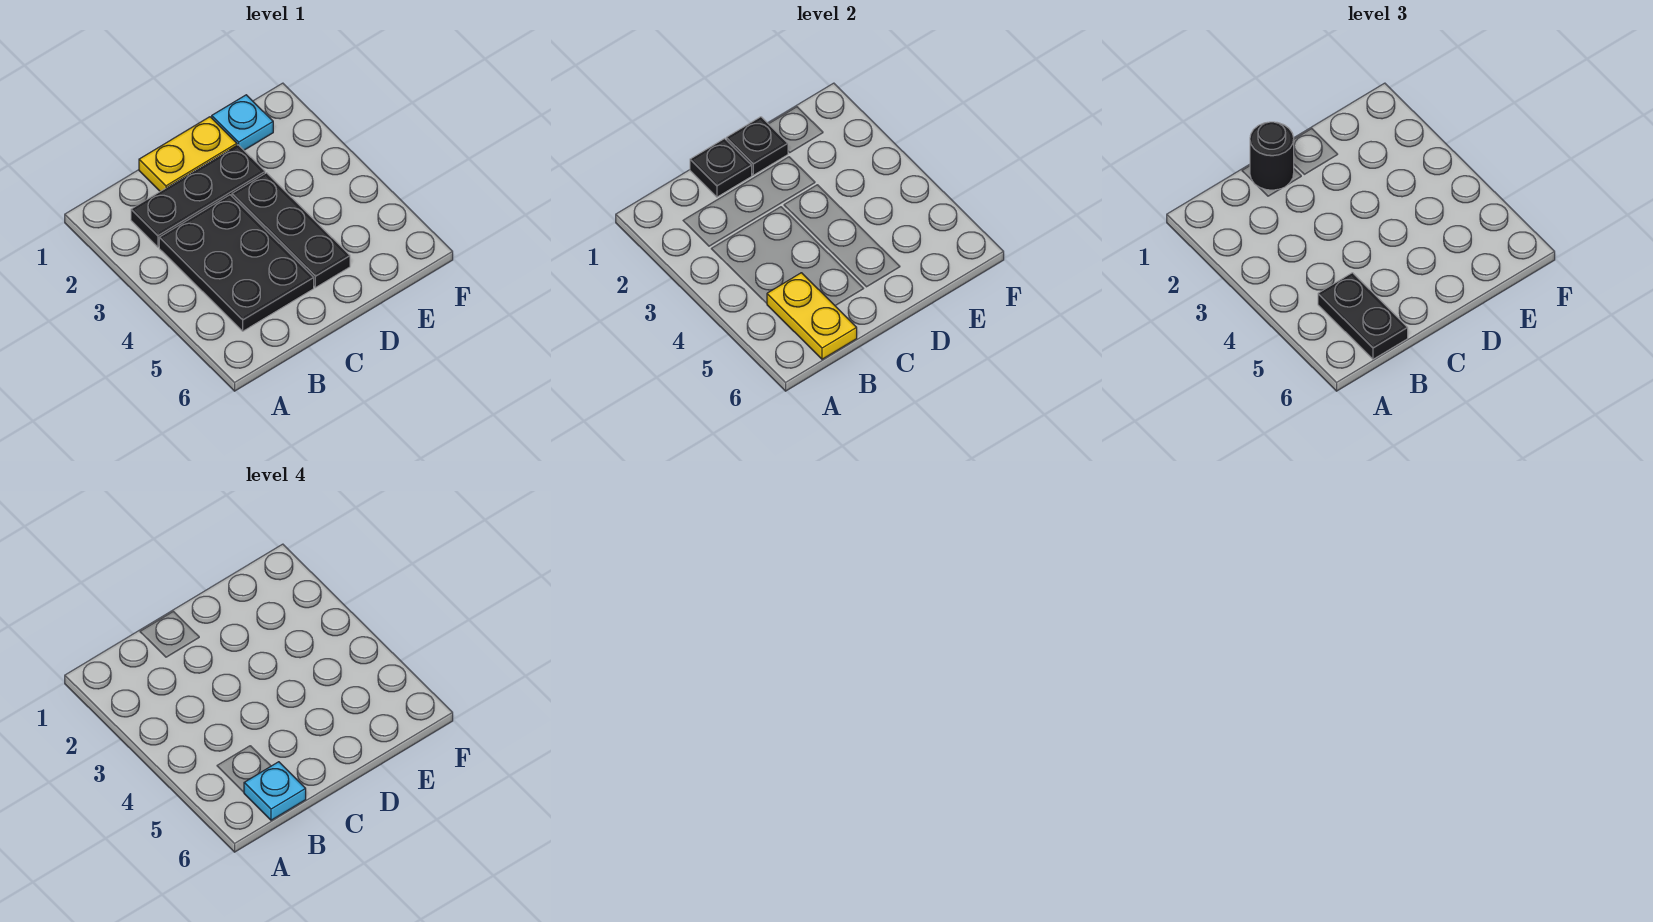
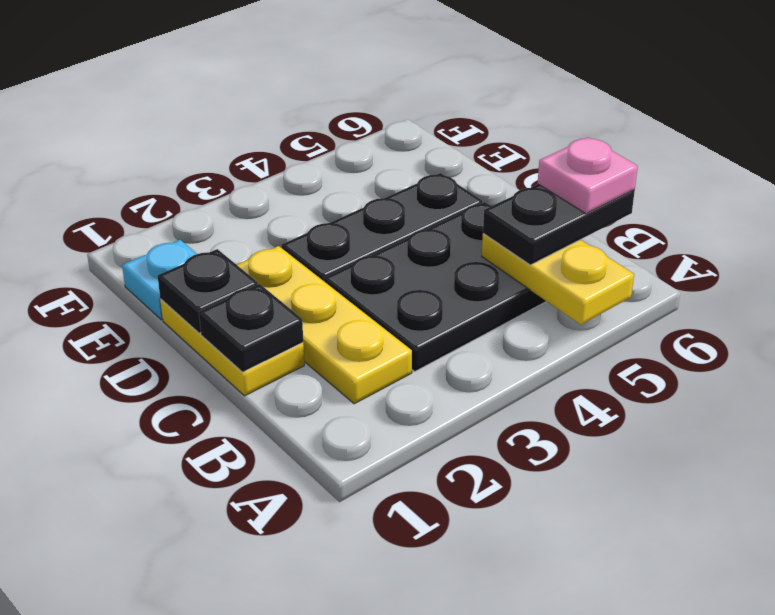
black 1x3 plate [131,145,265,247] -> yellow 1x3 plate [237,246,412,404]
yellow 1x2 plate [767,273,857,359] -> yellow 1x2 plate turned to [482,234,634,325]
cyan 1x1 plate [244,762,306,820] -> pink 1x1 plate [538,137,638,214]
black 1x1 round brick [1250,122,1294,190] -> none

